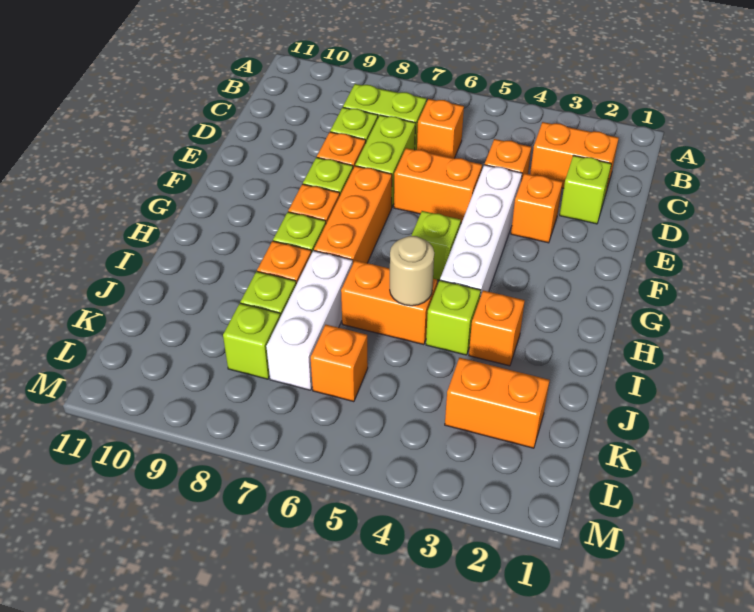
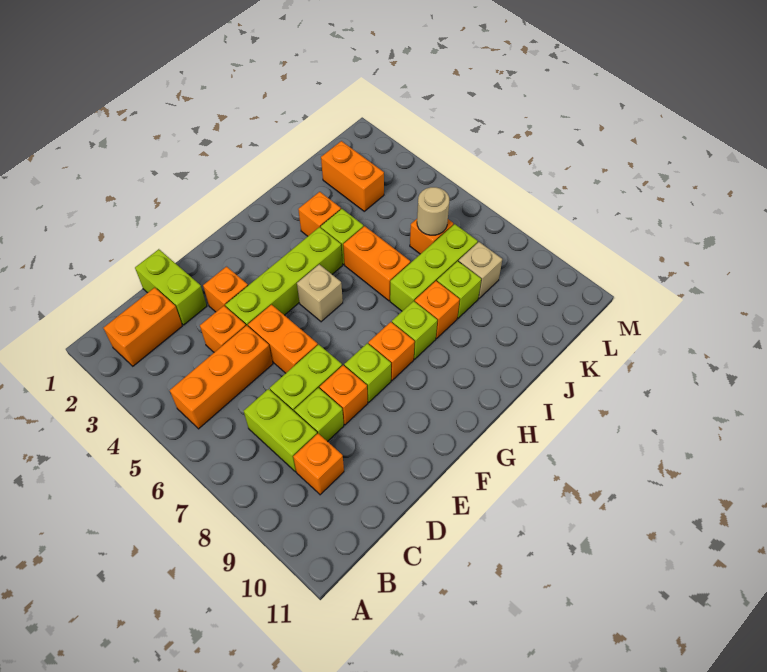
orange 1x2 brick [530,122,619,192] -> orange 1x2 brick turned to [103,287,182,366]
orange 1x1 brick [417,99,464,158] -> orange 1x1 brick moved to [293,434,344,495]
lime 1x1 brick [560,155,611,224] -> lime 1x2 brick [135,249,207,325]
white 1x4 brick [440,165,522,297] -> lime 1x4 brick [225,227,342,326]
orange 1x3 brick [314,166,392,263] -> orange 1x3 brick moved to [170,325,273,429]
lime 1x1 brick [411,211,461,280] -> tan 1x1 brick [297,264,343,322]
tan 1x1 round brick [390,236,434,306] -> tan 1x1 round brick moved to [417,187,449,235]
white 1x3 brick [266,251,353,390] -> lime 1x3 brick [390,224,478,311]
lime 1x1 brick [223,303,280,379] -> tan 1x1 brick [459,242,502,298]

